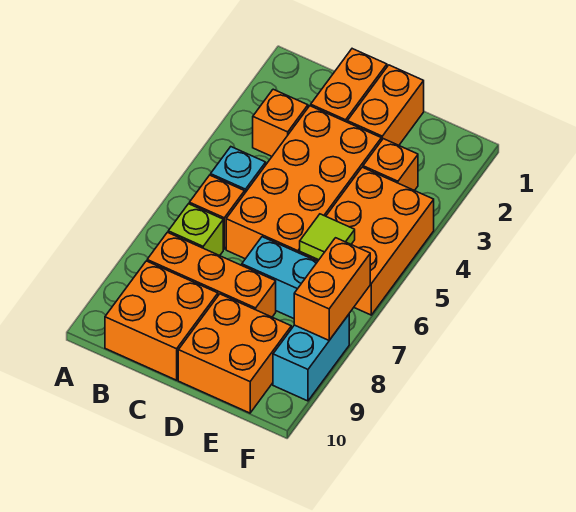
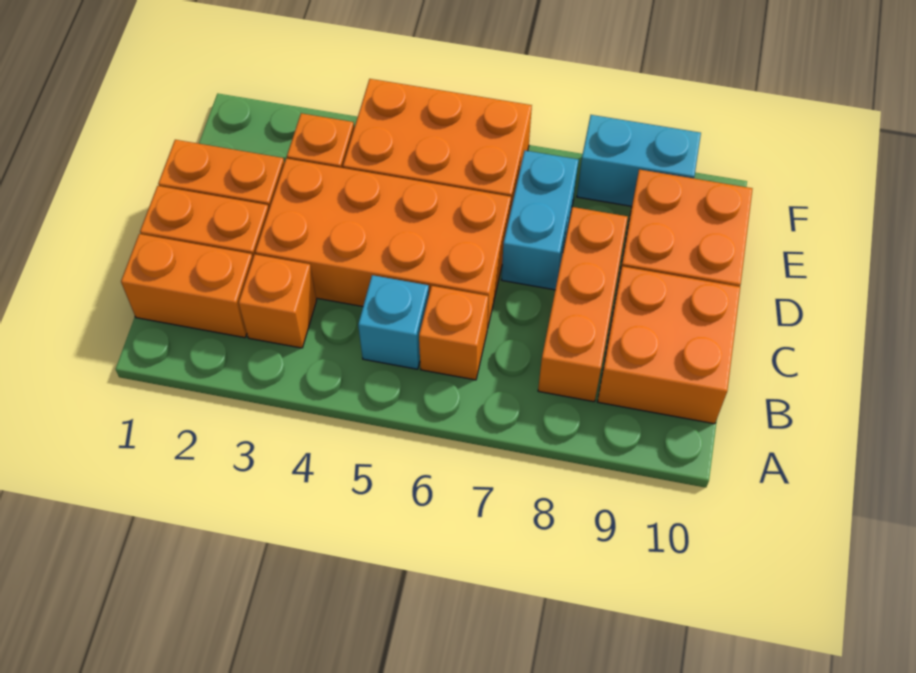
lime 1x1 brick [168,204,223,256] -> none
lime 1x1 tile [300,214,355,260] -> none
orange 1x2 brick [294,238,370,340] -> orange 1x2 brick moved to [121,234,253,338]

